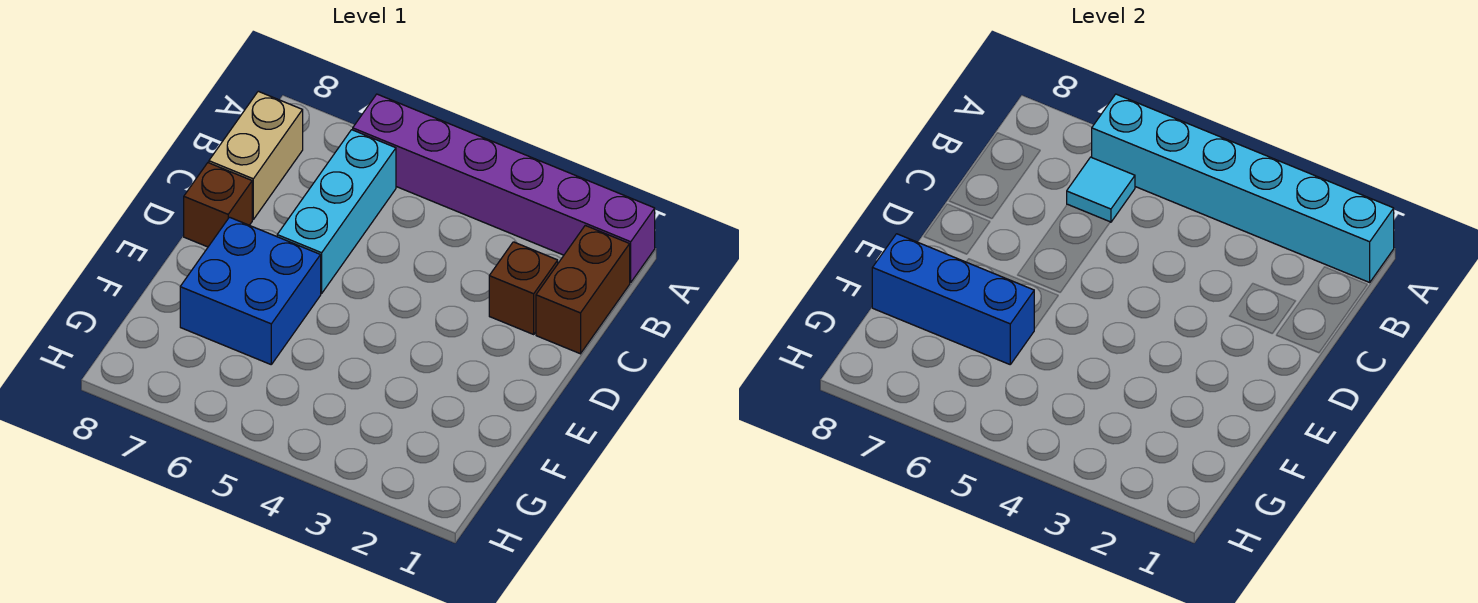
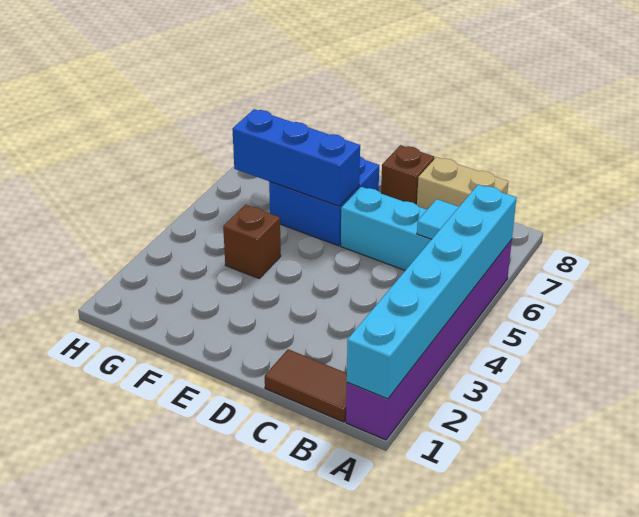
brown 1x2 brick [536,225,630,354] -> brown 1x2 tile [265,349,347,422]
brown 1x1 brick [489,242,558,334] -> brown 1x1 brick moved to [223,205,281,278]
blue 1x3 brick [872,234,1034,364] -> blue 1x3 brick turned to [232,109,360,206]

